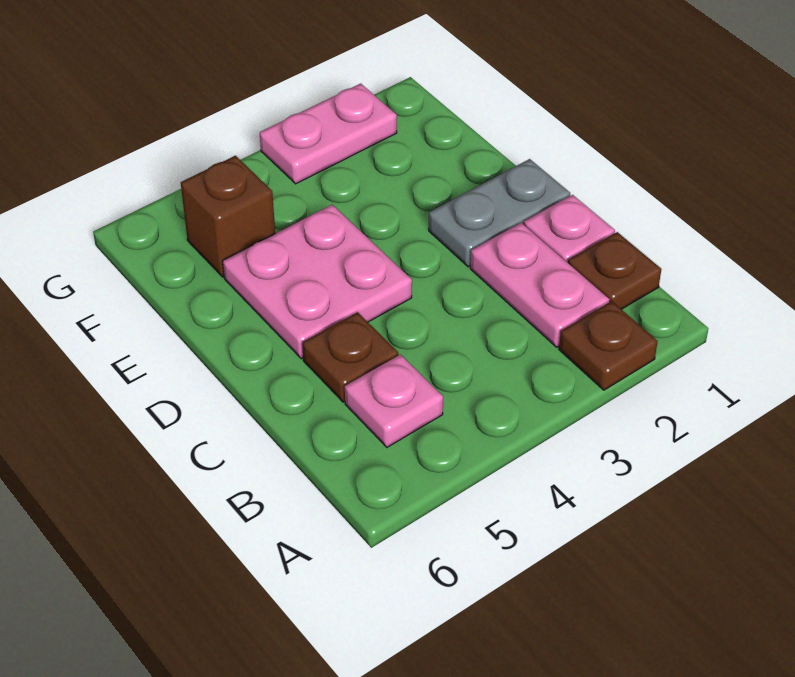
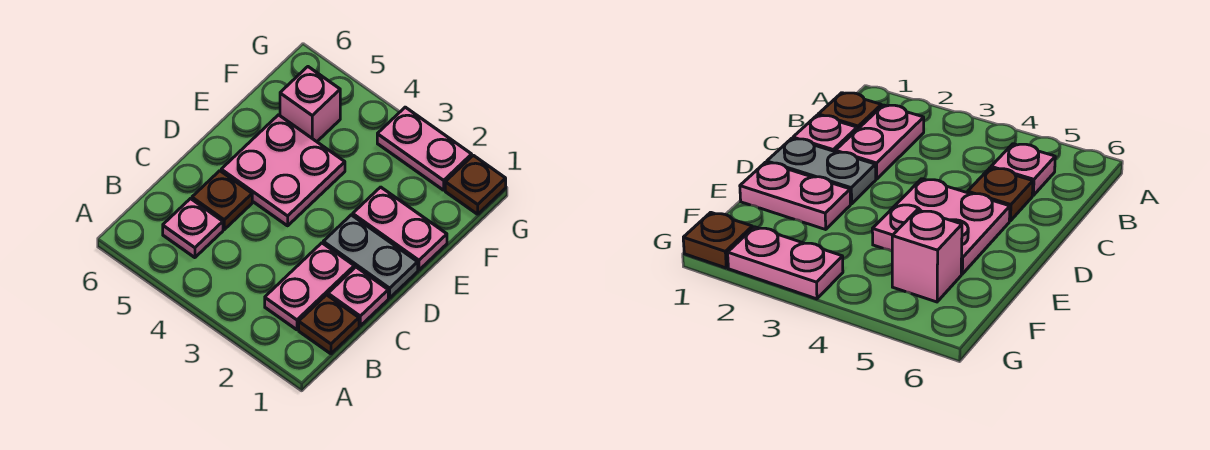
brown 1x1 plate [559,301,658,390] -> brown 1x1 plate moved to [445,155,506,214]
none -> pink 1x2 plate [353,187,447,270]
brown 1x1 brick [181,156,275,277] -> pink 1x1 brick [280,67,340,142]

